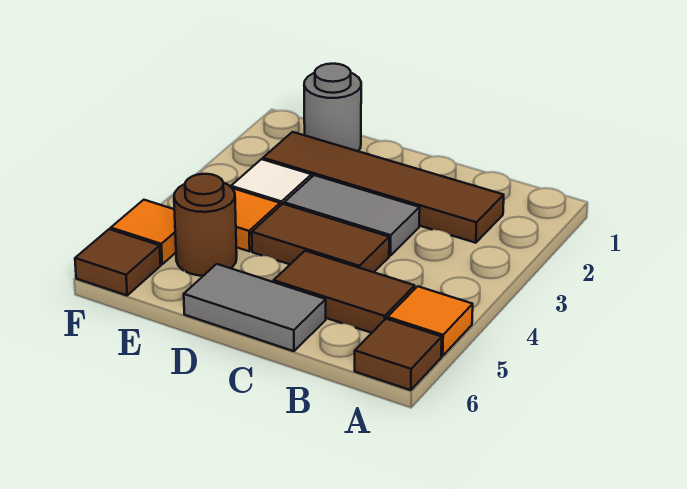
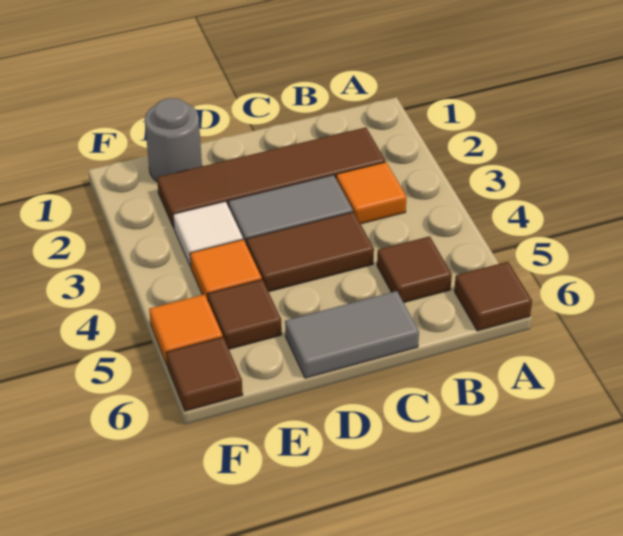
orange 1x1 tile [387,286,473,356] -> orange 1x1 tile moved to [336,162,406,224]
brown 1x2 tile [274,251,415,333] -> brown 1x1 tile [377,236,452,303]
brown 1x1 round brick [174,174,237,276] -> brown 1x1 tile [208,280,282,349]

